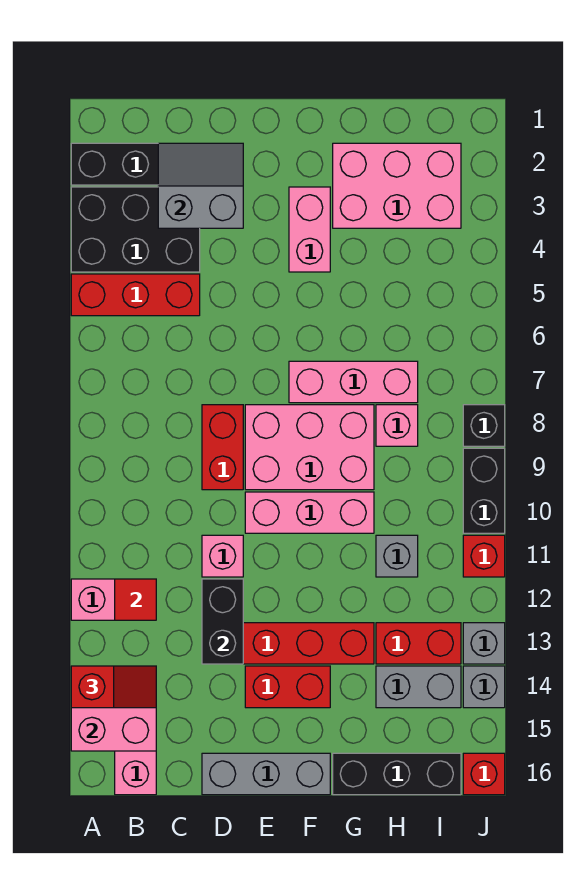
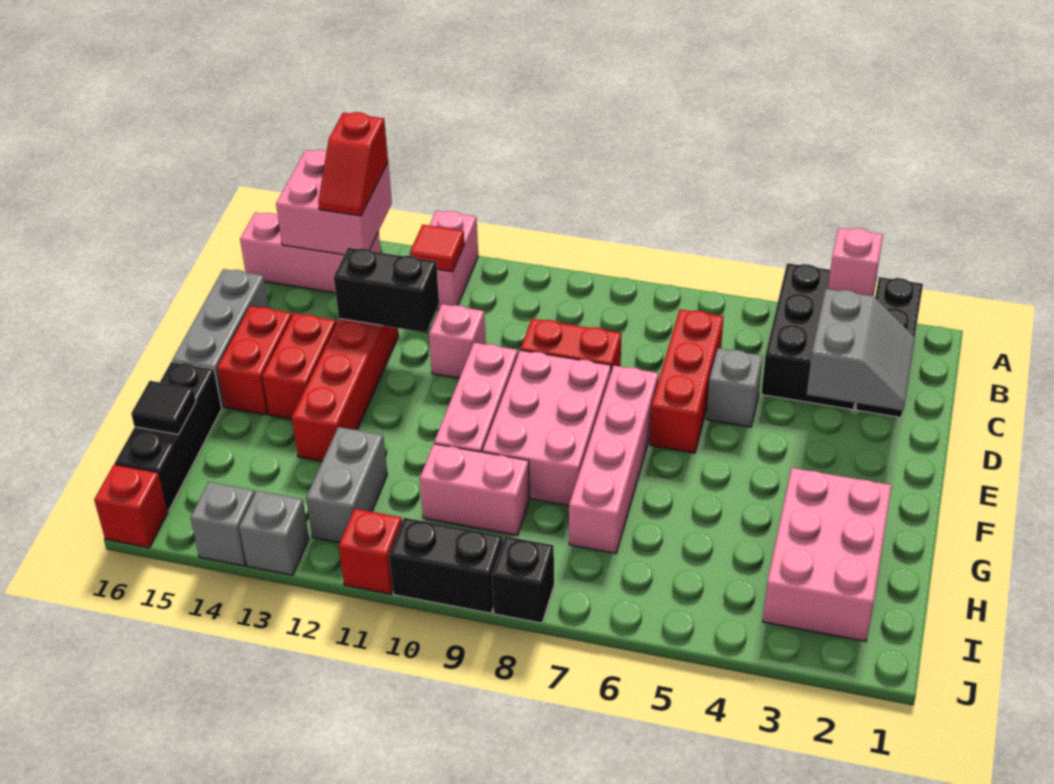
red 1x3 brick [71,274,200,316] -> red 1x3 brick moved to [650,309,723,453]
pink 1x2 brick [289,187,330,272] -> pink 1x2 brick moved to [420,444,530,535]
pink 1x3 brick [289,361,418,403] -> pink 1x4 brick [569,366,659,554]
pink 1x1 brick [376,405,418,446] -> pink 1x1 brick moved to [828,228,883,296]
grey 1x1 brick [376,535,418,577] -> grey 1x1 brick moved to [706,348,763,427]
red 1x2 brick [376,623,461,664] -> red 1x2 brick moved to [217,306,292,415]
grey 1x2 brick [376,666,461,708] -> grey 1x2 brick moved to [306,427,387,543]
none -> black 1x1 tile [131,381,196,434]

